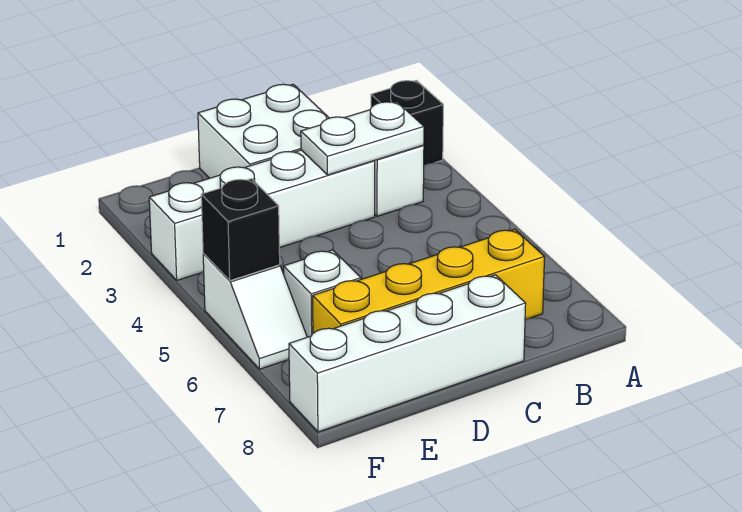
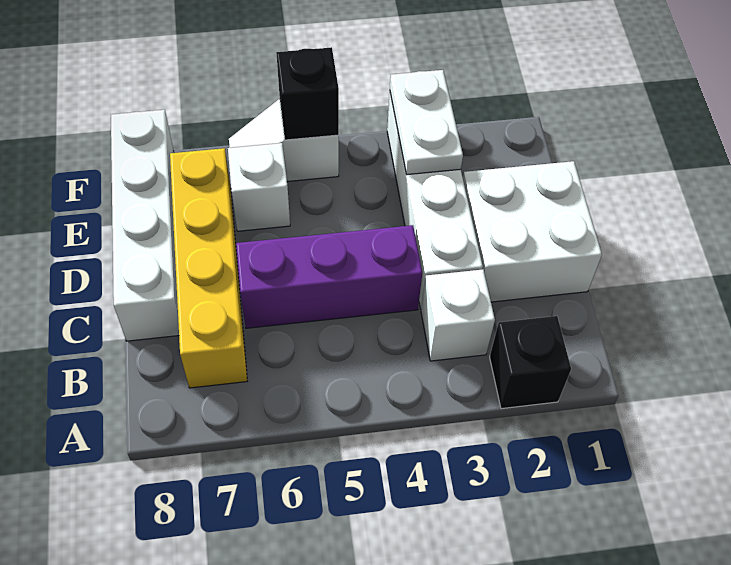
white 1x2 plate [301,102,424,175] -> white 1x2 plate moved to [390,70,463,175]
none -> purple 1x3 brick [236,225,422,328]

